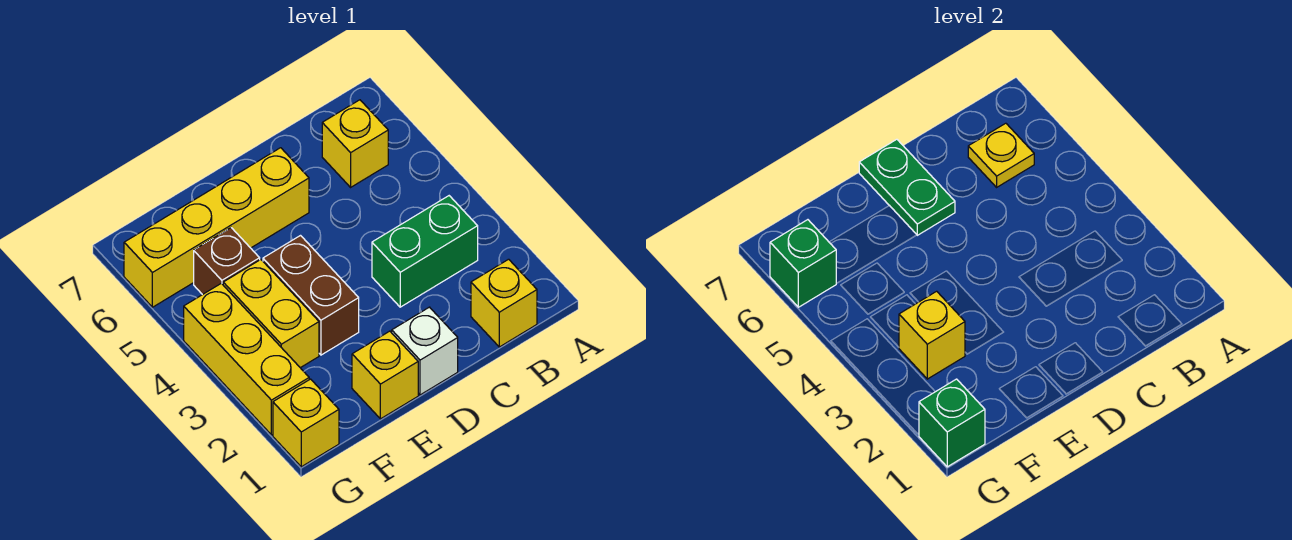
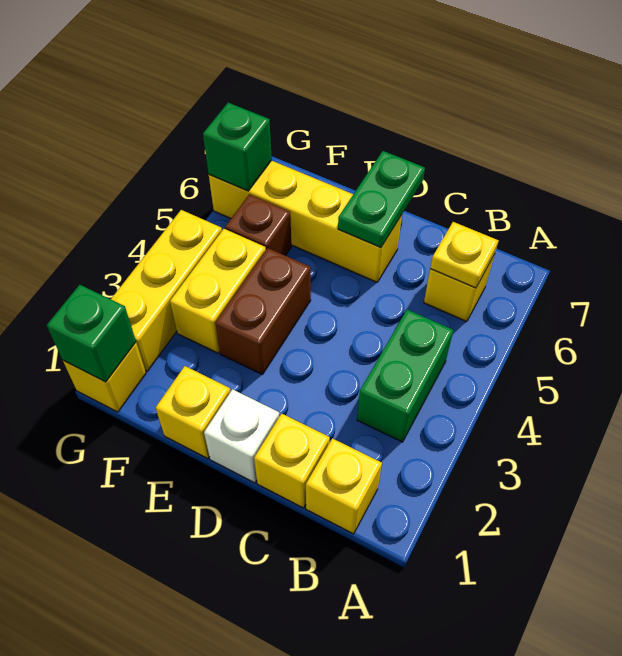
green 1x2 brick [372,196,478,307] -> green 1x2 brick turned to [357,310,453,442]
yellow 1x1 brick [899,291,965,379] -> yellow 1x1 brick moved to [254,414,330,508]

